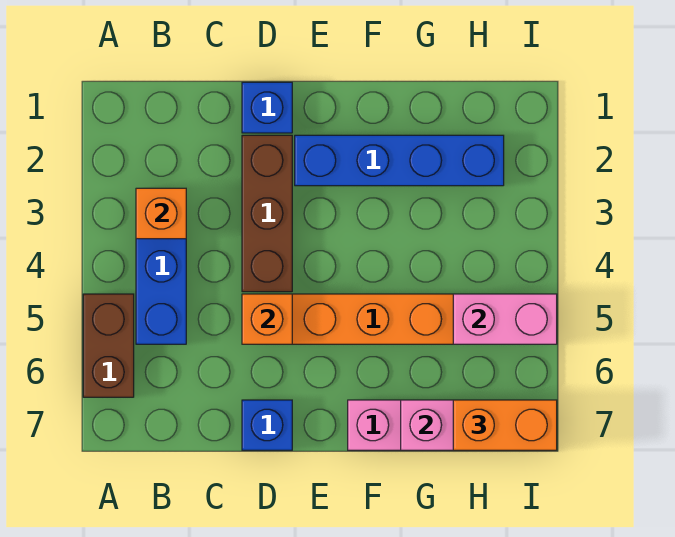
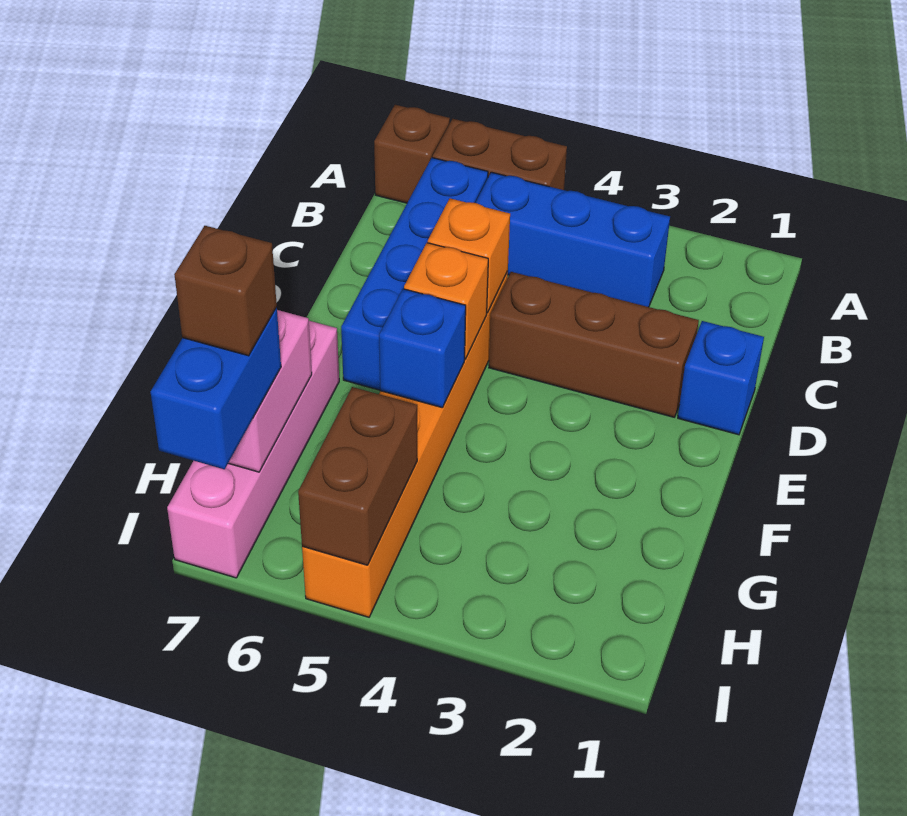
none -> brown 1x1 brick [374,105,450,203]
orange 1x1 brick [136,188,186,239] -> orange 1x1 brick moved to [404,243,488,359]
blue 1x1 brick [242,400,292,450] -> blue 1x1 brick moved to [379,289,466,408]
blue 1x4 brick [295,135,504,186] -> blue 1x4 brick moved to [341,158,488,390]
pink 1x2 brick [453,294,557,344] -> brown 1x2 brick [298,387,417,565]
orange 1x2 brick [453,400,557,450] -> blue 1x2 brick [151,307,281,469]
none -> brown 1x1 brick [174,226,277,356]

